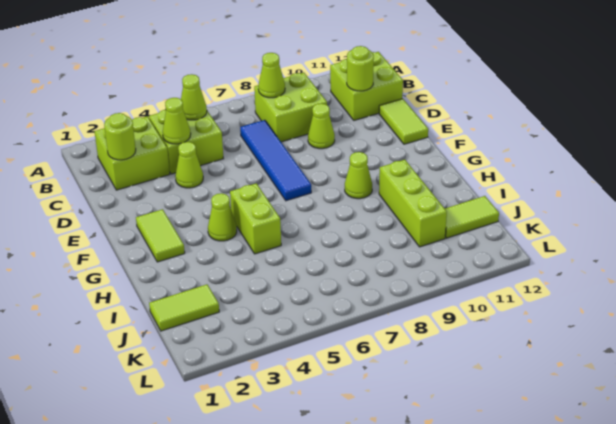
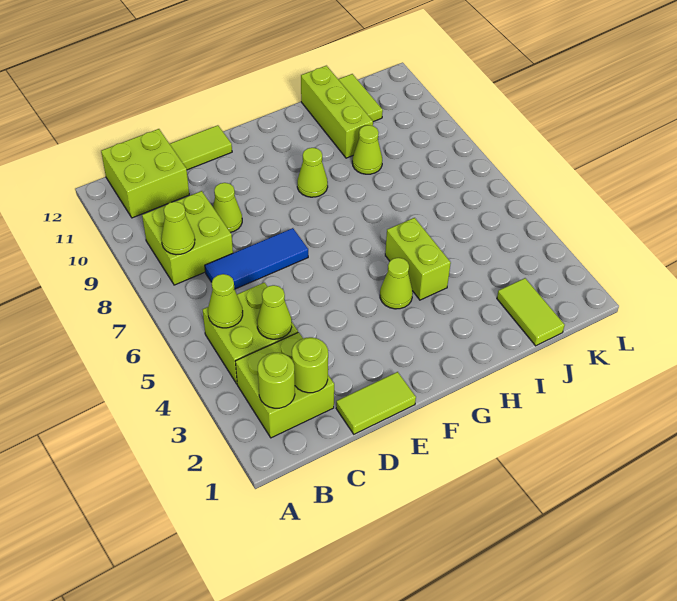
blue 1x4 tile [240,120,311,201] -> blue 1x3 tile [205,228,308,289]
lime 1x1 round brick [347,46,374,91] -> lime 1x1 round brick moved to [258,353,295,408]
lime 1x1 cone [175,142,203,188] -> lime 1x1 cone moved to [352,125,382,174]
lime 1x2 tile [136,209,185,262] -> lime 1x2 tile moved to [336,372,416,434]
lime 1x2 brick [230,183,281,254] -> lime 1x2 brick turned to [385,218,451,300]
lime 1x3 brick [379,160,447,247] -> lime 1x3 brick turned to [301,66,373,158]

